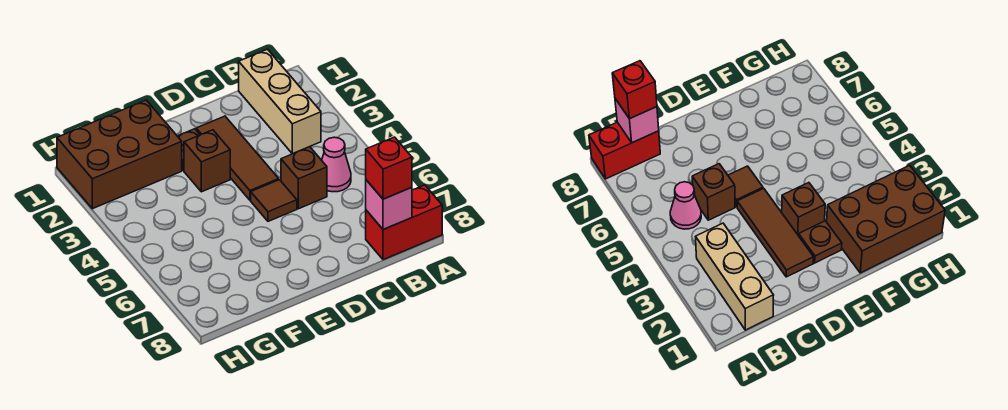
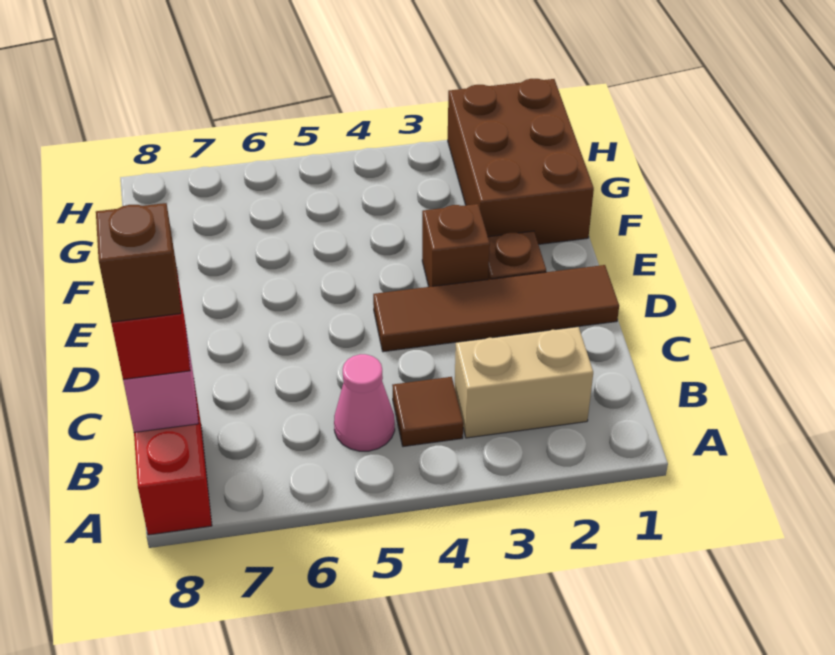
tan 1x3 brick [239,49,321,154] -> tan 1x2 brick [455,327,593,438]
brown 1x1 brick [281,147,327,209] -> brown 1x1 brick moved to [96,203,181,322]
brown 1x3 tile [196,116,279,200] -> brown 1x4 tile [373,265,619,352]
brown 1x1 tile [251,180,297,221] -> brown 1x1 tile moved to [392,377,463,447]

